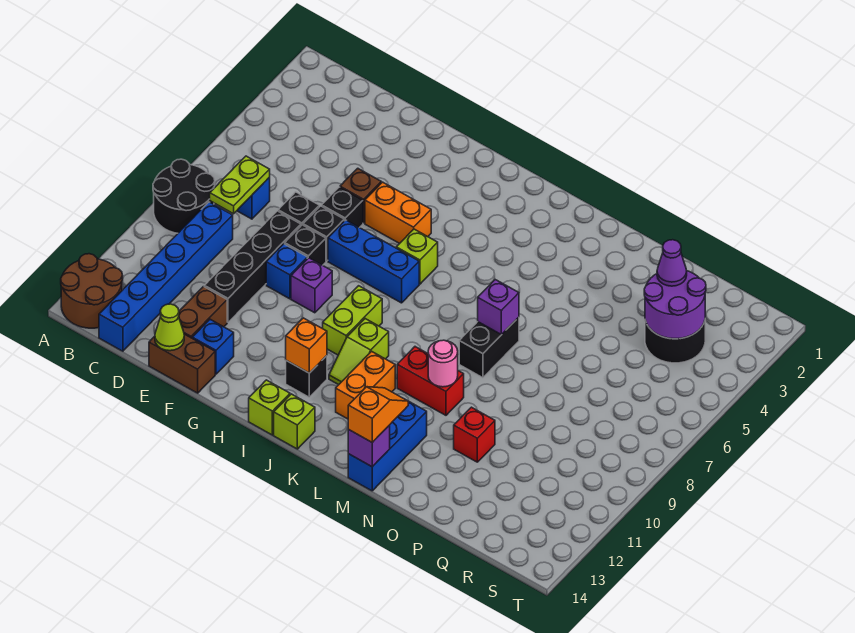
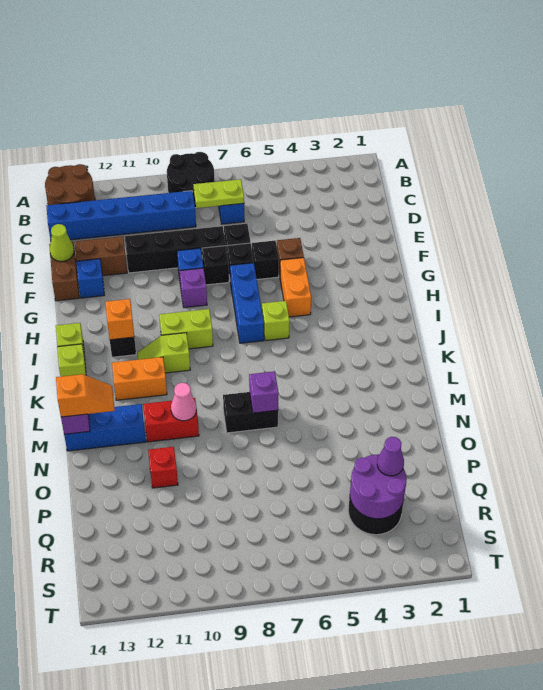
red 1x2 brick [397,347,464,415] -> red 1x2 brick turned to [143,398,199,442]
pink 1x1 round brick [428,340,458,387] -> pink 1x1 cone [171,383,197,421]

